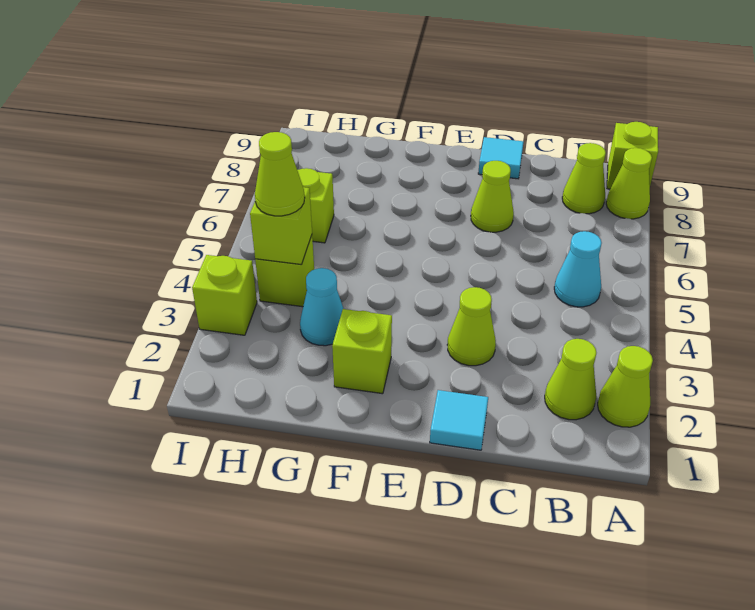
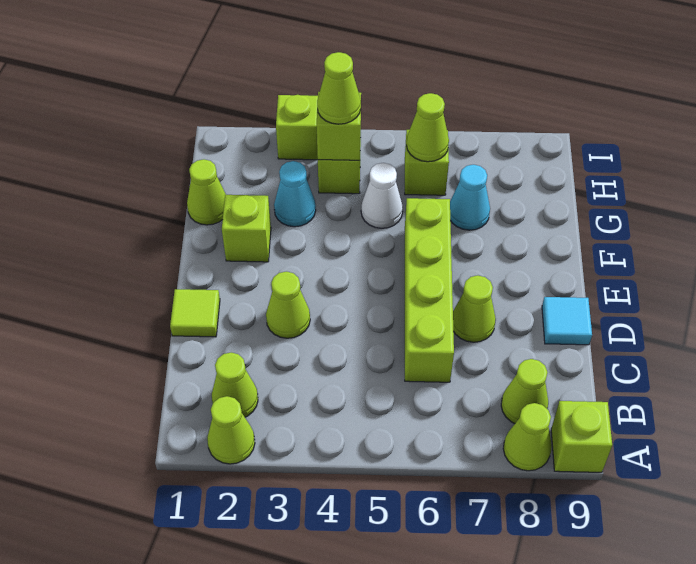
cyan 1x1 cone [554,231,602,307] -> cyan 1x1 cone moved to [450,165,490,230]
none -> lime 1x4 brick [405,198,454,382]
cyan 1x1 tile [430,390,488,450] -> lime 1x1 tile [170,289,220,337]
none -> lime 1x1 cone [187,159,226,225]
none -> white 1x1 cone [361,163,403,228]
none -> lime 1x1 cone [407,93,449,162]

